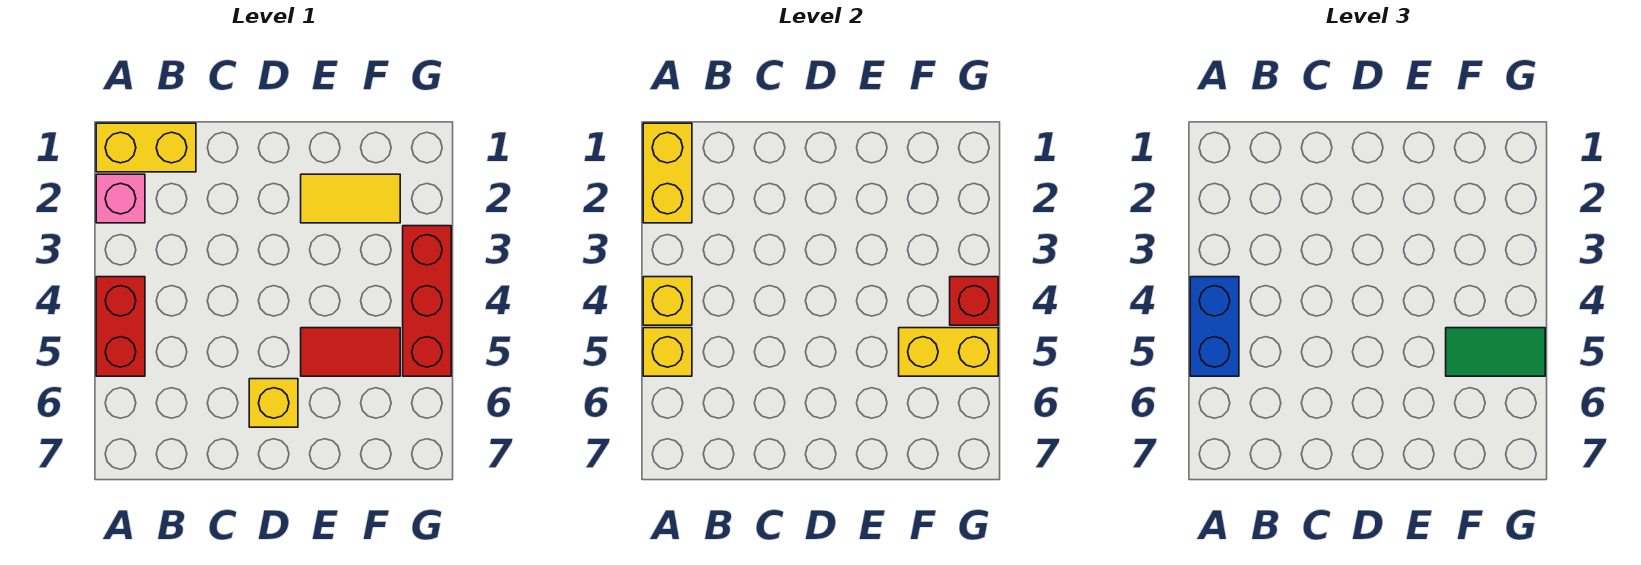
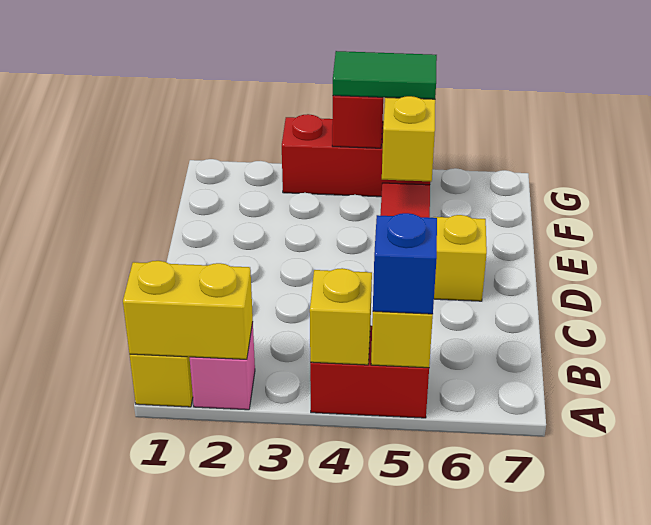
blue 1x2 brick [1190,277,1239,376] -> blue 1x1 brick [373,213,437,314]
yellow 1x2 tile [301,174,400,223] -> none
green 1x2 tile [1446,328,1545,376] -> green 1x2 tile turned to [333,51,437,99]

